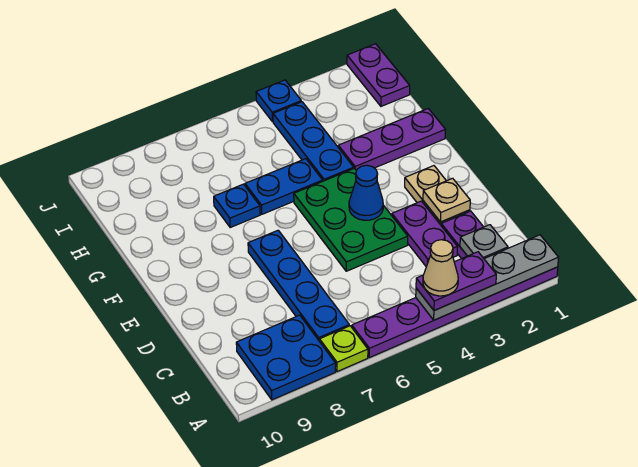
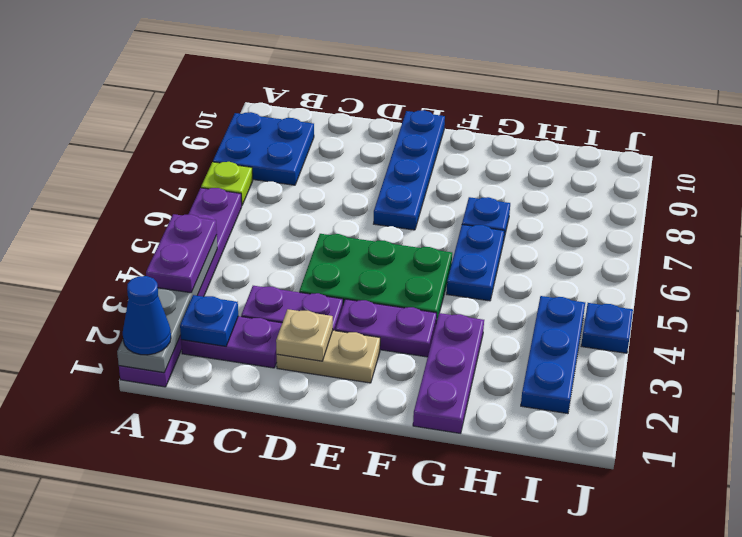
tan 1x1 cone [423,240,458,296] -> none
grey 1x1 plate [460,225,508,259] -> blue 1x1 plate [180,295,238,346]
blue 1x4 plate [248,230,349,341] -> blue 1x4 plate turned to [374,110,445,230]
blue 1x1 cone [349,165,383,220] -> blue 1x1 cone moved to [123,276,171,355]
blue 1x3 plate [273,102,354,181] -> blue 1x3 plate turned to [521,296,585,414]
purple 1x2 plate [347,44,410,106] -> purple 1x2 plate moved to [335,299,437,357]

